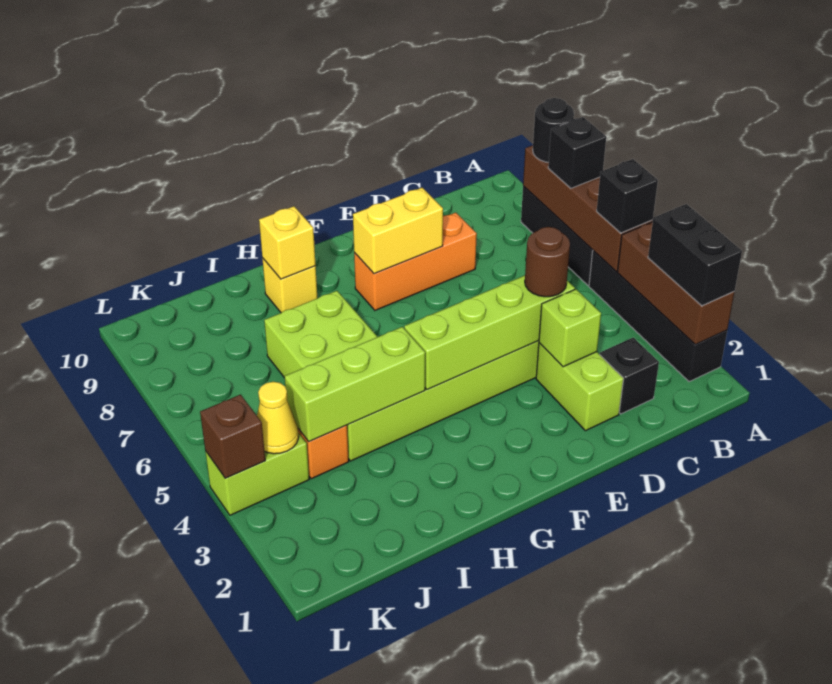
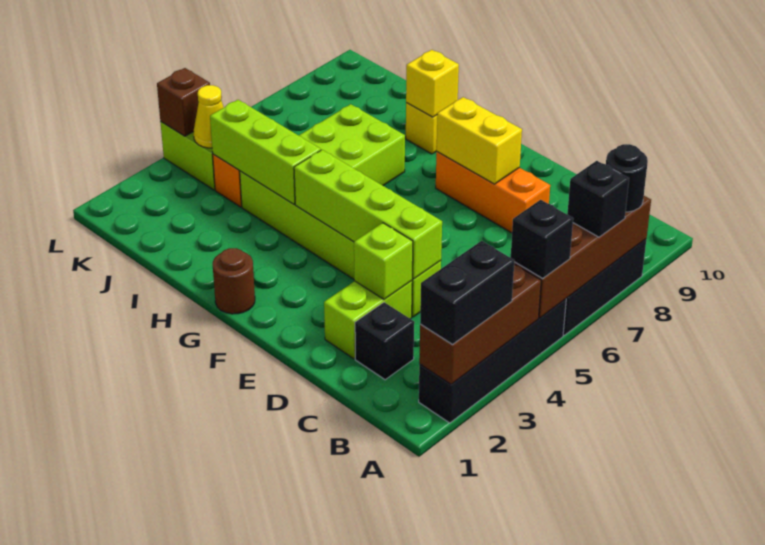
brown 1x1 round brick [525,227,570,297] -> brown 1x1 round brick moved to [213,248,255,314]

